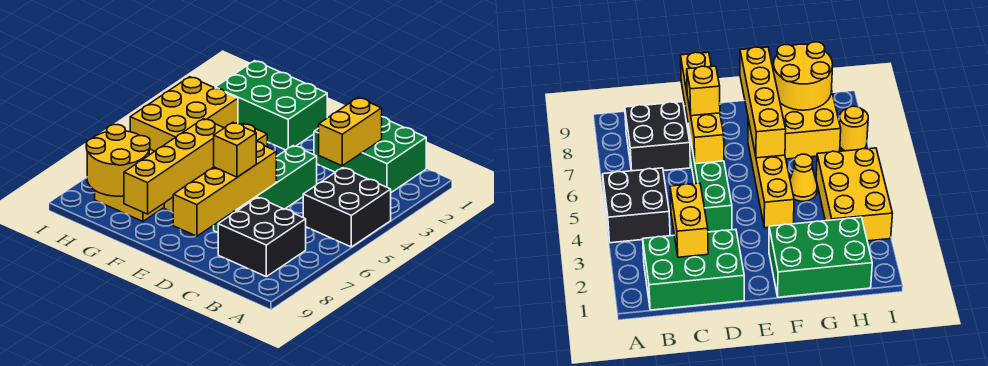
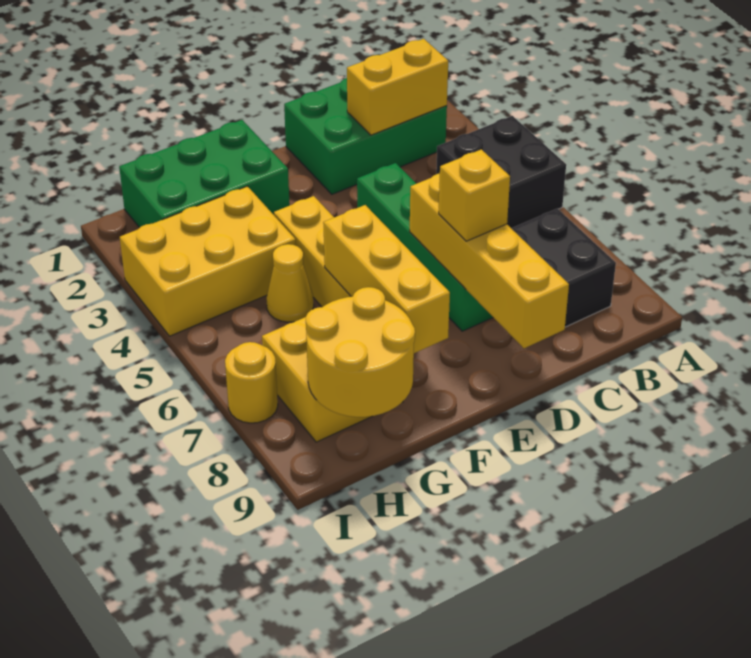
yellow 1x2 brick [319,98,382,166] -> yellow 1x2 brick turned to [347,39,448,135]
yellow 1x4 brick [124,119,224,214] -> yellow 1x3 brick [323,205,450,353]
yellow 2x3 brick [130,77,238,151] -> yellow 2x3 brick turned to [120,186,296,336]

